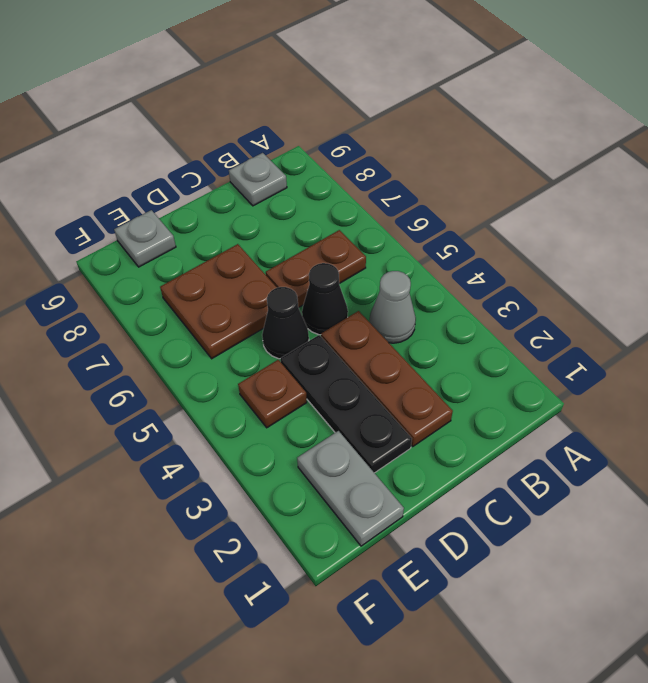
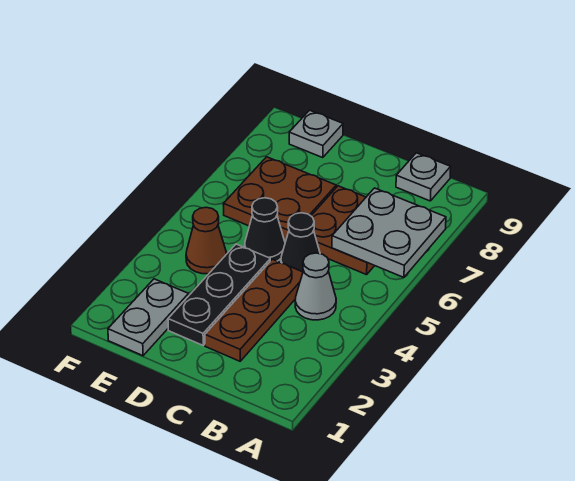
none -> grey 2x2 plate [332,188,446,277]
brown 1x2 plate [266,230,366,308] -> brown 2x2 plate [311,186,374,275]
brown 1x1 plate [238,360,307,428] -> brown 1x1 cone [186,207,227,274]

